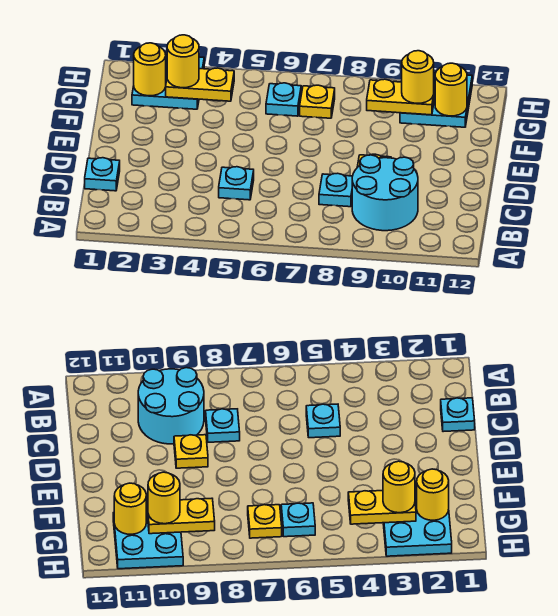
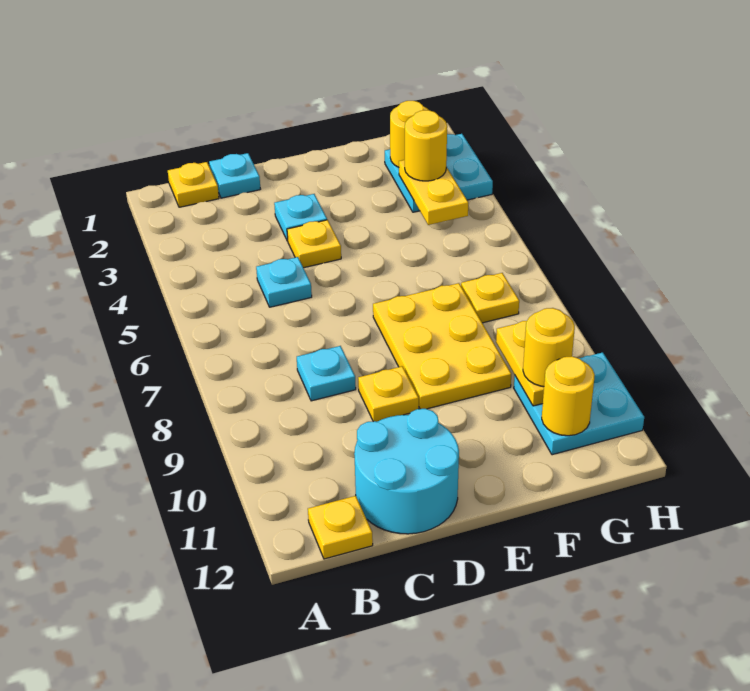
none -> yellow 1x1 plate [168,162,219,207]
cyan 2x2 round brick [352,155,418,231] -> cyan 2x2 round brick moved to [354,409,459,534]
none -> yellow 1x1 plate [308,496,373,559]
none -> yellow 1x1 plate [287,220,341,268]
none -> yellow 2x3 plate [373,283,511,409]
cyan 1x1 plate [266,83,301,116] -> cyan 1x1 plate moved to [274,194,327,241]

